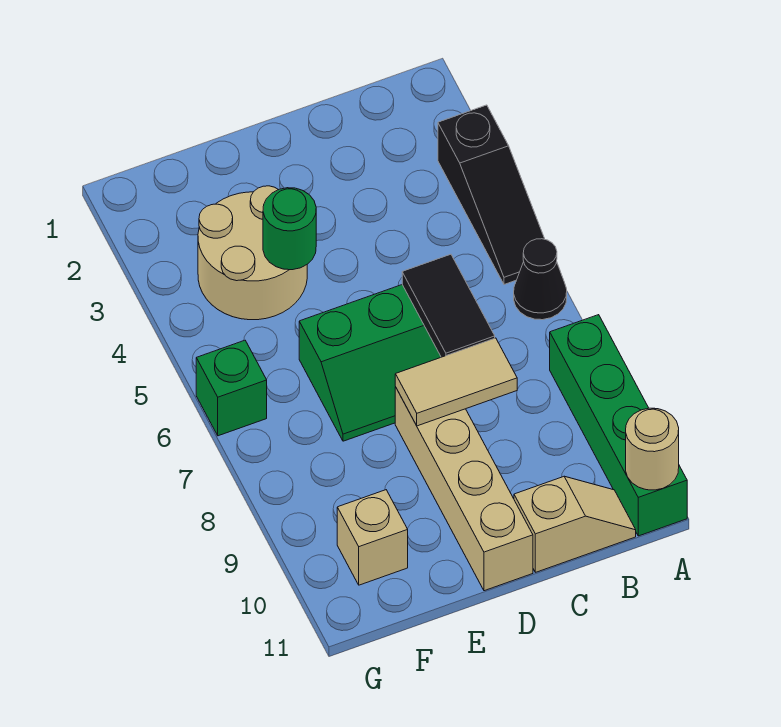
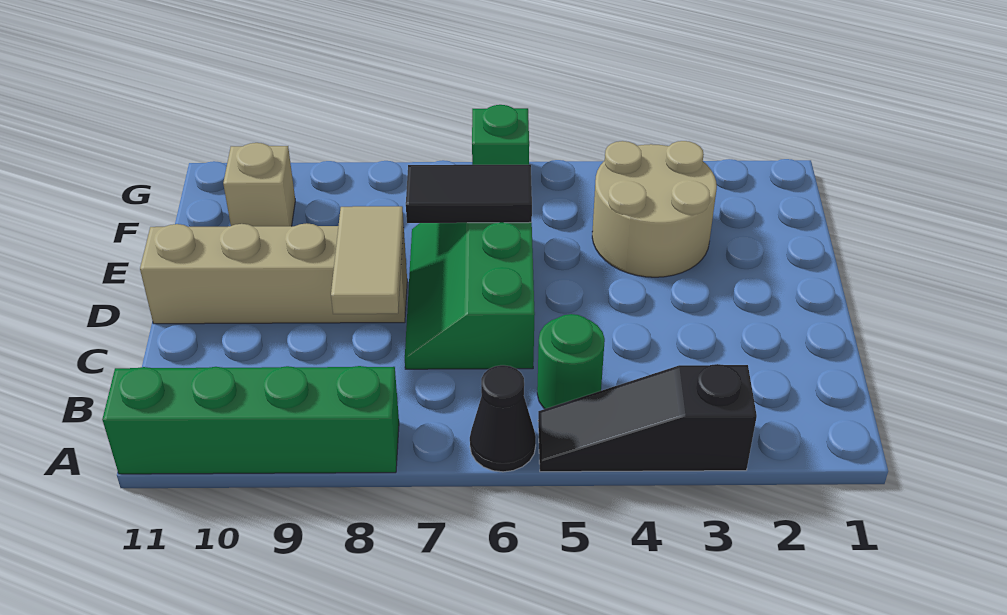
tan 1x1 round brick [626,408,679,490] -> none
tan 1x2 slope [514,476,636,572] -> none
black 1x2 tile [402,254,495,357] -> black 1x2 tile moved to [406,165,532,223]
green 1x1 round brick [263,188,316,270] -> green 1x1 round brick moved to [537,314,605,409]

